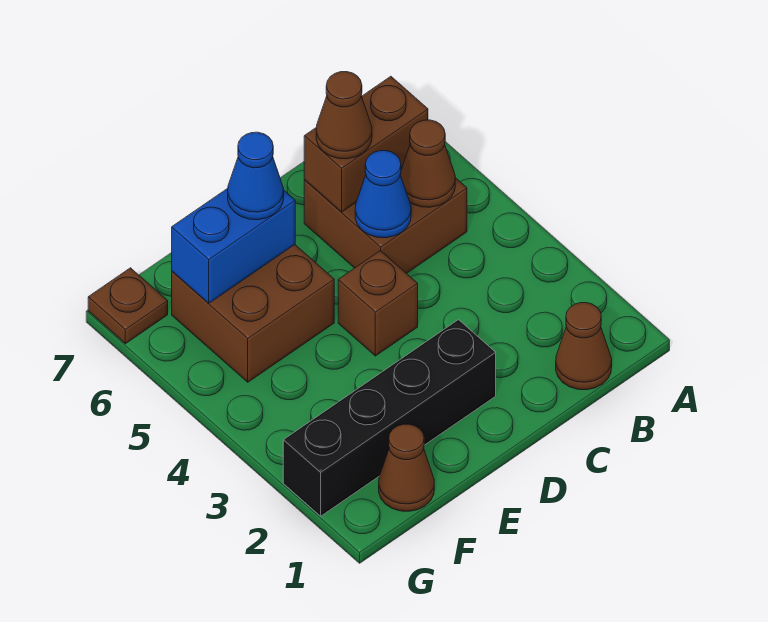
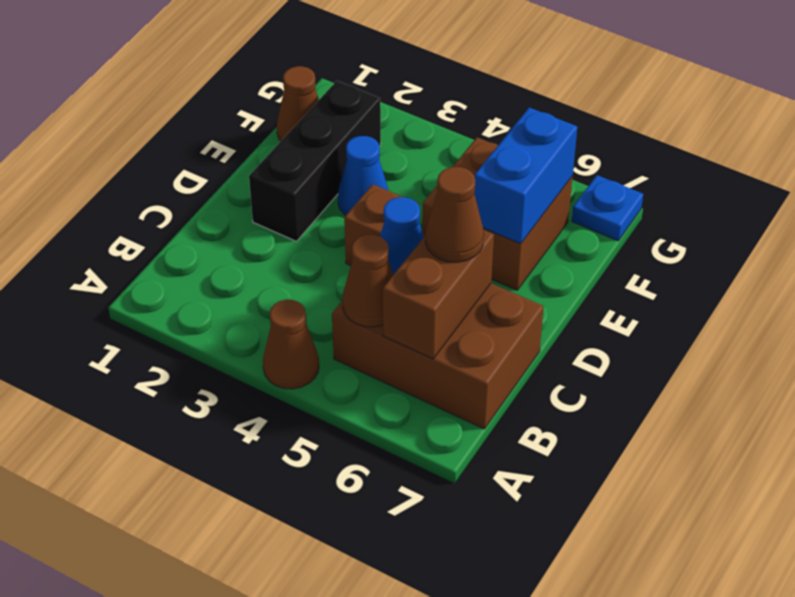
brown 1x1 cone [556,303,612,390] -> brown 1x1 cone moved to [263,300,319,389]
brown 2x2 brick [304,178,467,273] -> brown 2x3 brick [332,283,544,429]
black 1x4 brick [283,320,496,516] -> black 1x3 brick [249,81,381,241]
blue 1x1 cone [228,132,284,220] -> blue 1x1 cone moved to [338,136,389,215]
brown 1x1 plate [88,268,168,344] -> blue 1x1 plate [572,175,643,241]

